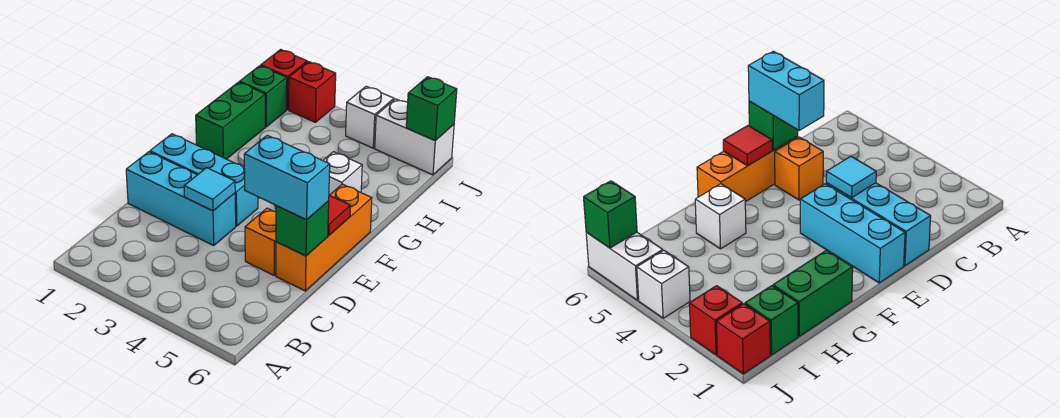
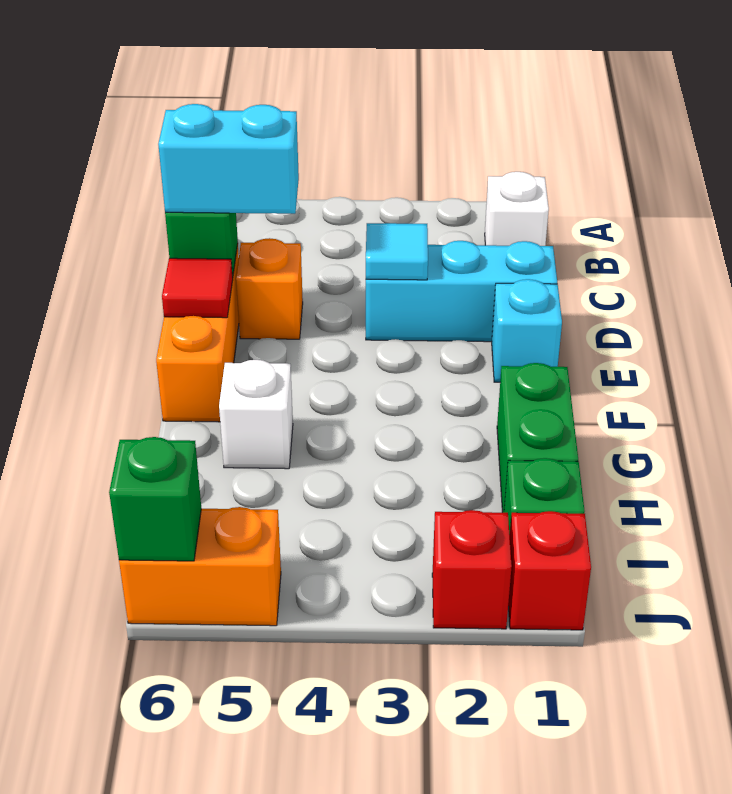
cyan 1x3 brick [150,134,258,226] -> cyan 1x1 brick [492,279,562,382]
white 1x1 brick [346,86,394,148] -> white 1x1 brick moved to [485,172,549,246]
white 1x2 brick [375,99,454,175] -> orange 1x2 brick [119,507,281,626]

